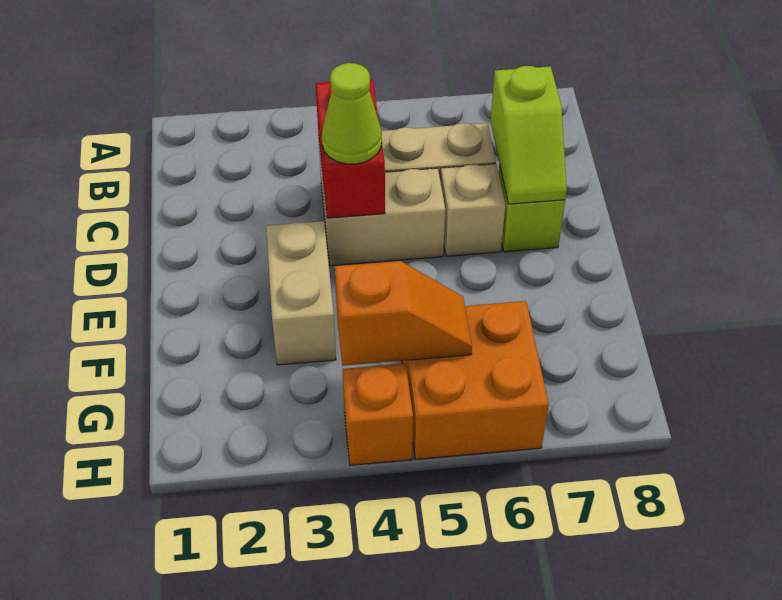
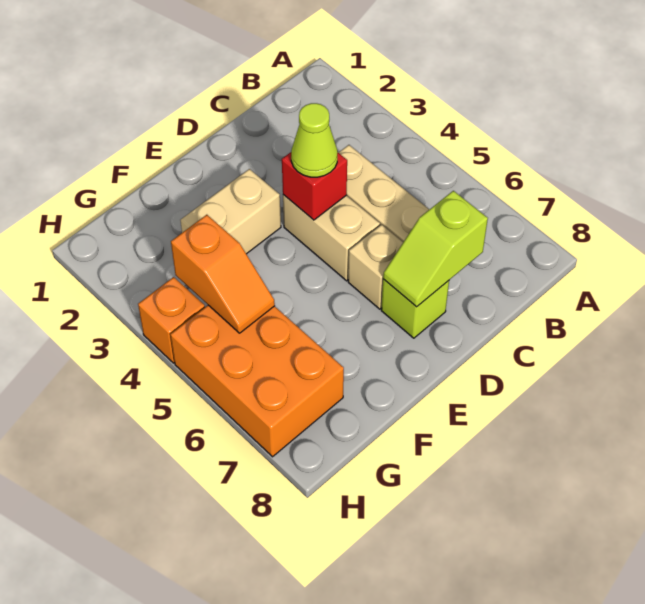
red 1x2 brick [316,79,385,218] -> red 1x1 brick [282,152,347,220]
orange 2x2 brick [402,301,549,459] -> orange 2x3 brick [170,305,344,457]

